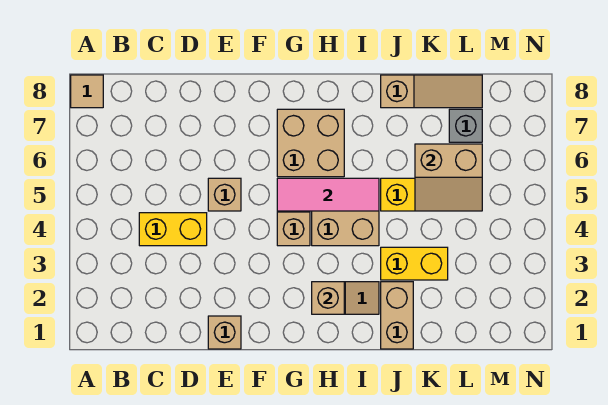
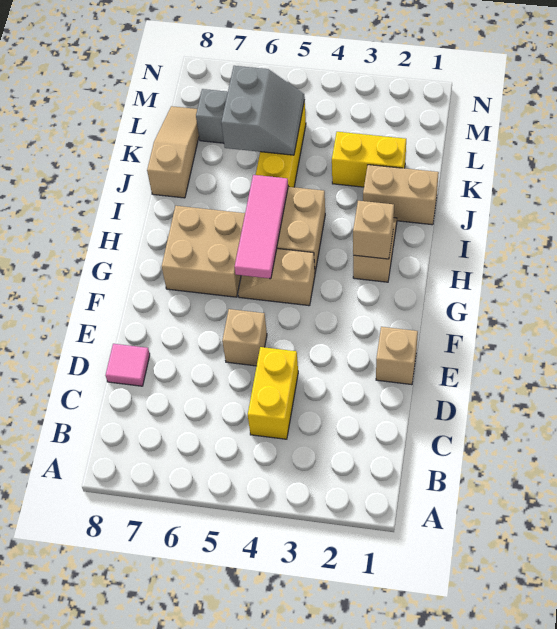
tan 1x1 tile [71,75,103,108] -> none
none -> pink 1x1 tile [106,344,150,386]
yellow 1x2 brick [381,247,448,280] -> yellow 1x2 brick turned to [332,132,406,187]
tan 2x2 slope [415,144,482,211] -> grey 2x2 slope [221,66,305,155]

